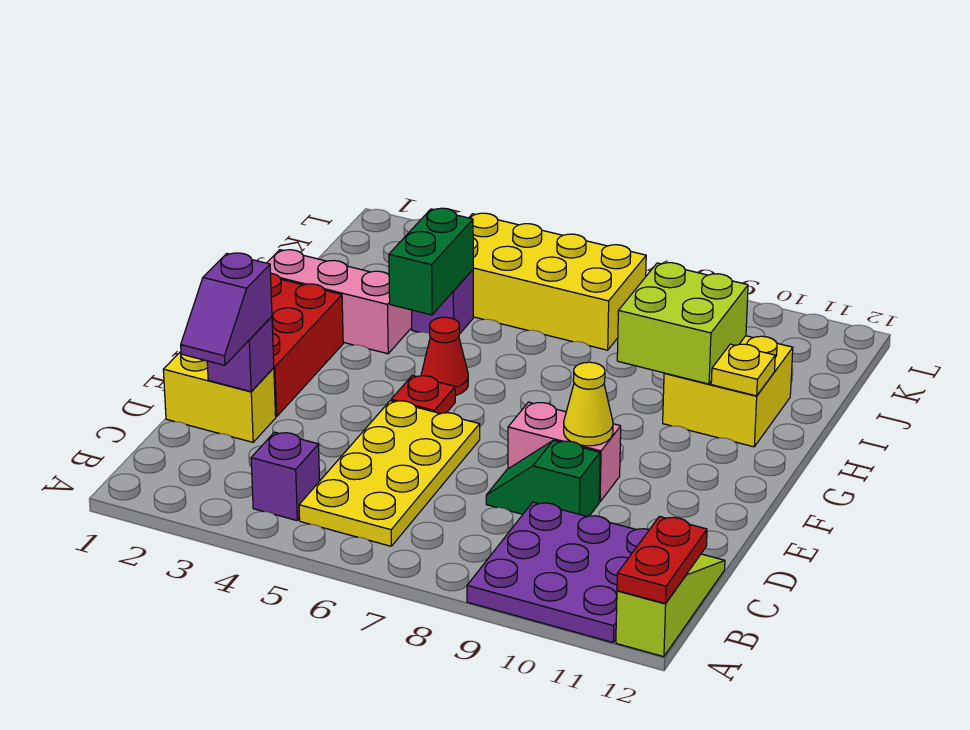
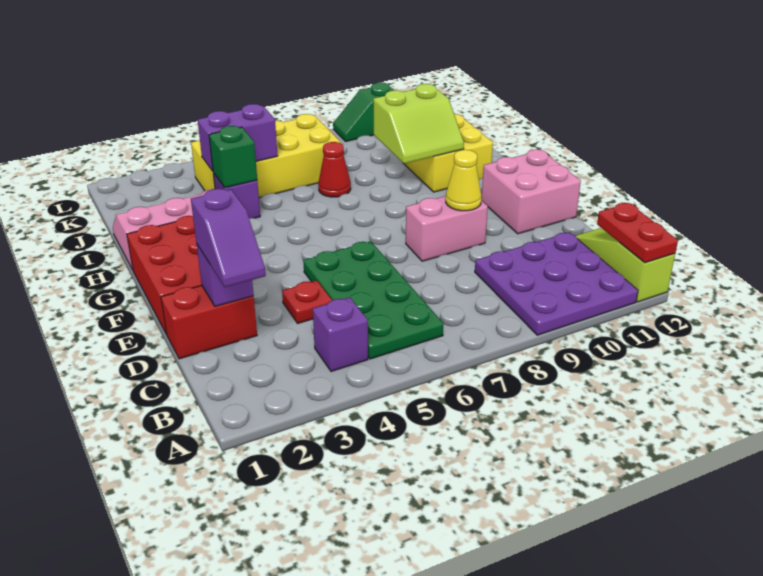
yellow 2x4 plate [299,401,480,546] -> green 2x4 plate [303,241,443,359]
yellow 1x2 brick [163,352,276,442] -> red 1x2 brick [161,285,257,359]
green 1x2 slope [486,440,600,517] -> green 1x2 slope moved to [333,82,394,141]
none -> pink 2x2 brick [481,149,581,234]
red 1x1 plate [391,376,455,414] -> red 1x1 plate moved to [282,281,332,324]
red 1x1 cone [421,317,468,396] -> red 1x1 cone moved to [318,142,351,197]
green 1x2 brick [389,208,473,315] -> green 1x1 brick [209,126,257,188]
lime 2x2 brick [617,263,748,384] -> lime 2x2 slope [373,84,464,164]
yellow 1x1 plate [711,344,775,396] -> none
none -> purple 1x2 brick [198,104,278,171]

